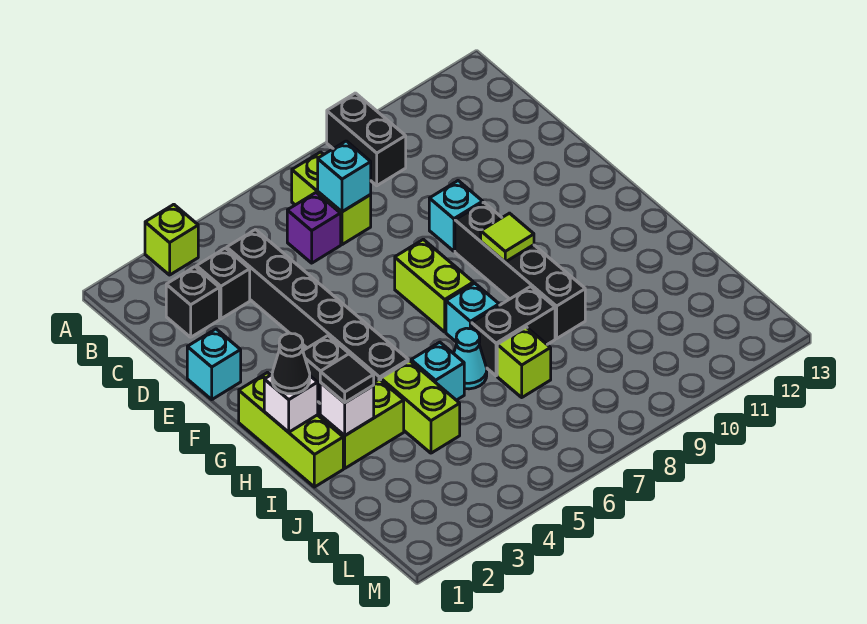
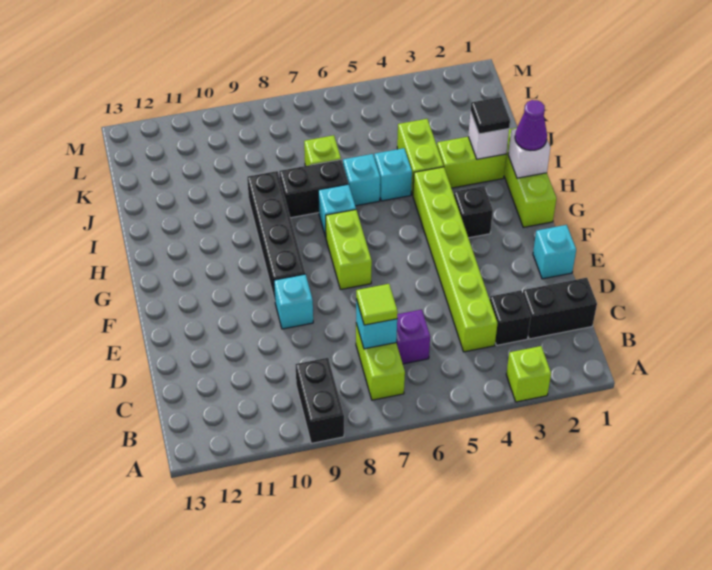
black 1x1 brick [166,267,219,337] -> black 1x2 brick [523,278,597,339]
black 1x6 brick [227,230,408,382] -> lime 1x6 brick [413,167,497,352]
lime 1x1 tile [481,213,534,262] -> lime 1x1 tile moved to [356,284,398,325]
black 1x1 cone [272,333,310,394] -> purple 1x1 cone [515,100,547,150]
cyan 1x1 cone [454,328,487,389] -> cyan 1x1 brick [343,154,380,206]

